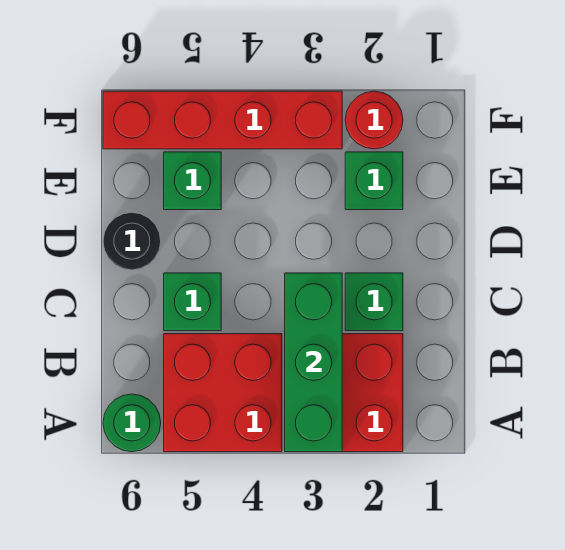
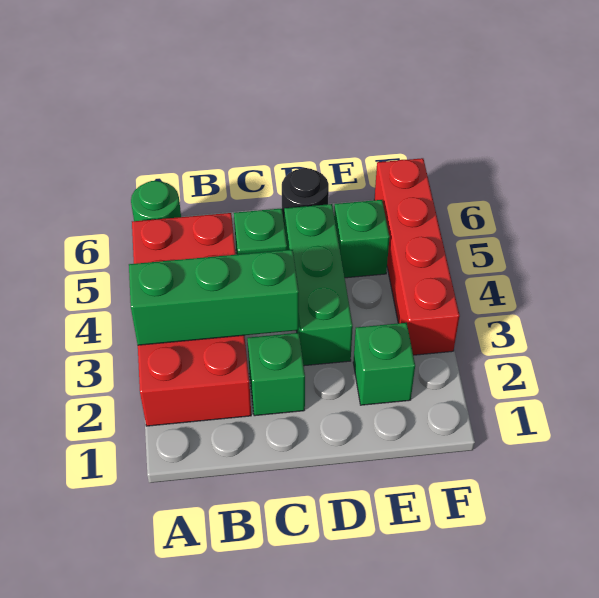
none -> green 1x3 brick [284,204,353,366]
red 1x1 round brick [345,91,403,149] -> none

